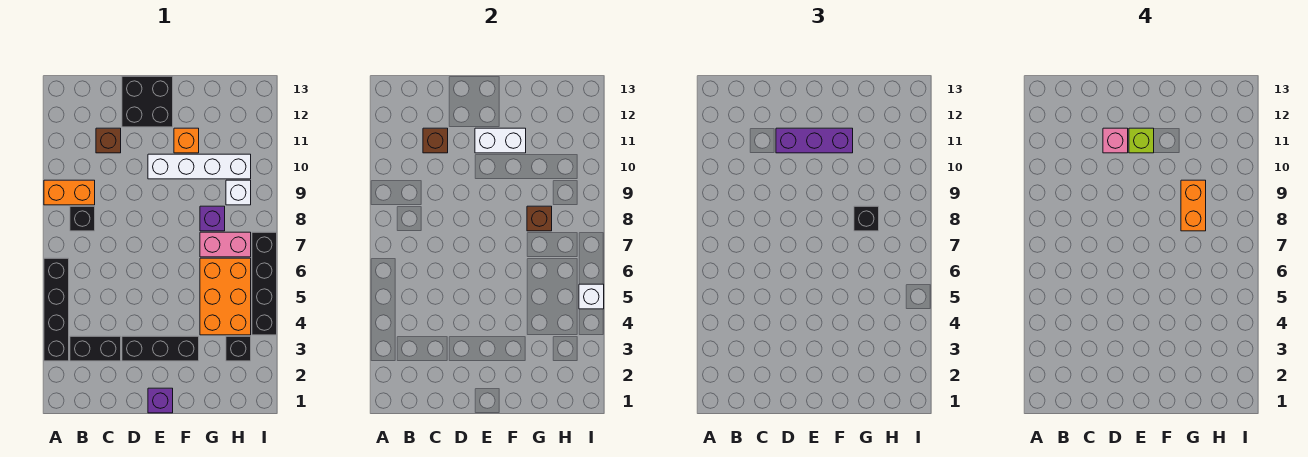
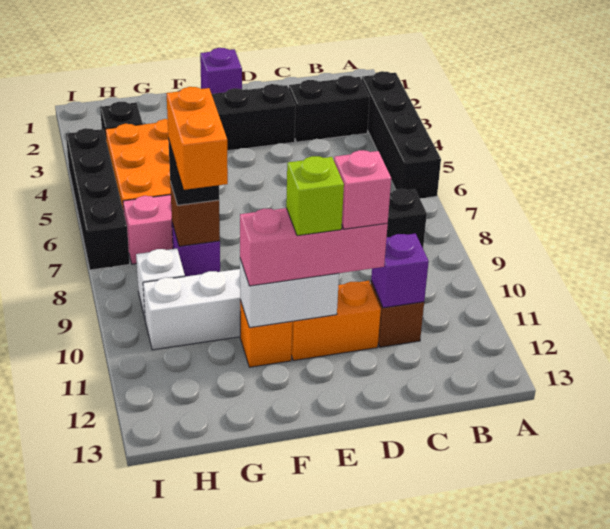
orange 1x2 brick [44,180,95,205] -> orange 1x2 brick moved to [291,281,381,360]
brown 1x1 brick [423,128,448,153] -> purple 1x1 brick [371,233,429,308]
purple 1x3 brick [776,128,853,153] -> pink 1x3 brick [240,208,388,286]
black 2x2 brick [122,76,173,127] -> none
white 1x1 brick [579,284,604,309] -> none

